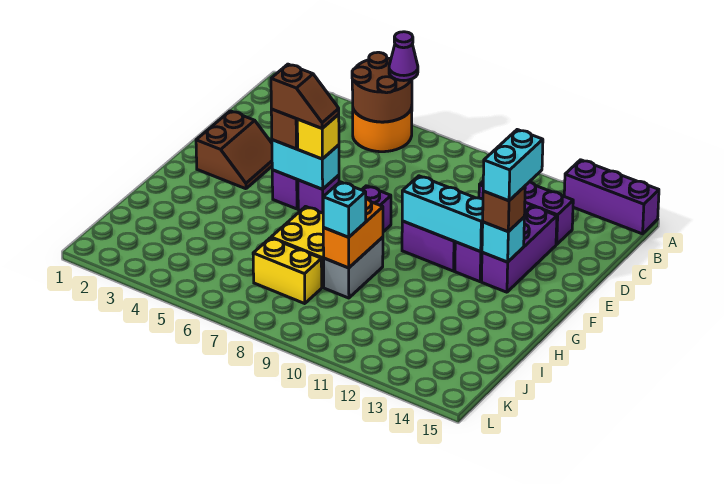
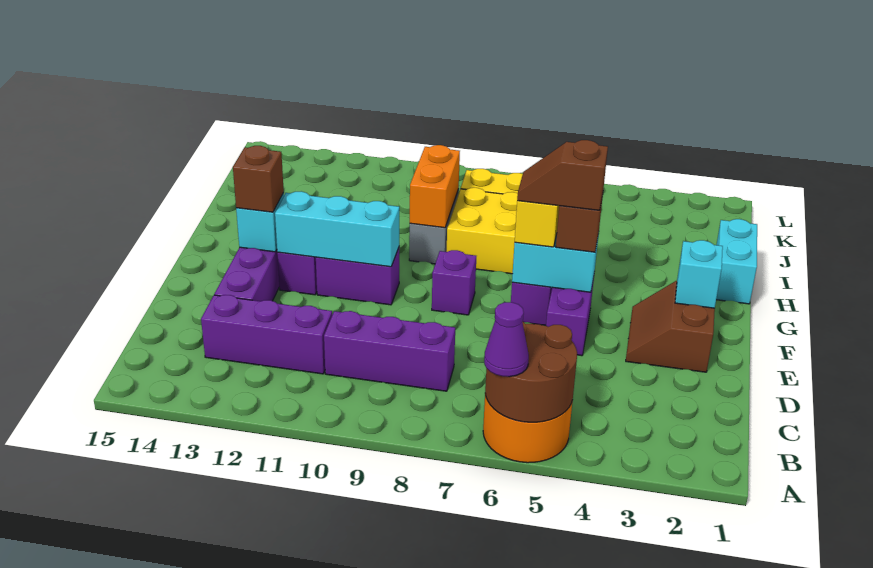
purple 1x3 brick [564,160,659,234] -> purple 1x3 brick moved to [324,311,455,391]
cyan 1x2 brick [483,130,543,201] -> cyan 1x2 brick moved to [716,219,757,304]
cyan 1x1 brick [323,182,366,237] -> cyan 1x1 brick moved to [675,240,723,308]

